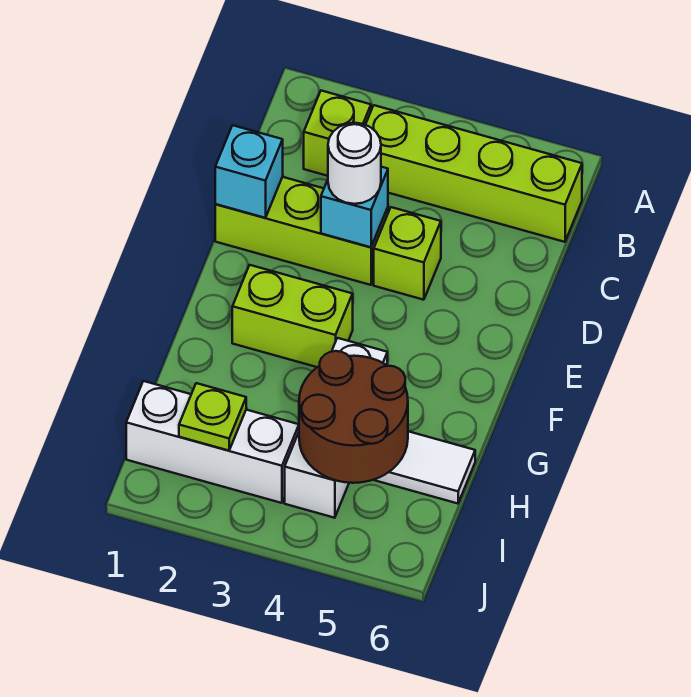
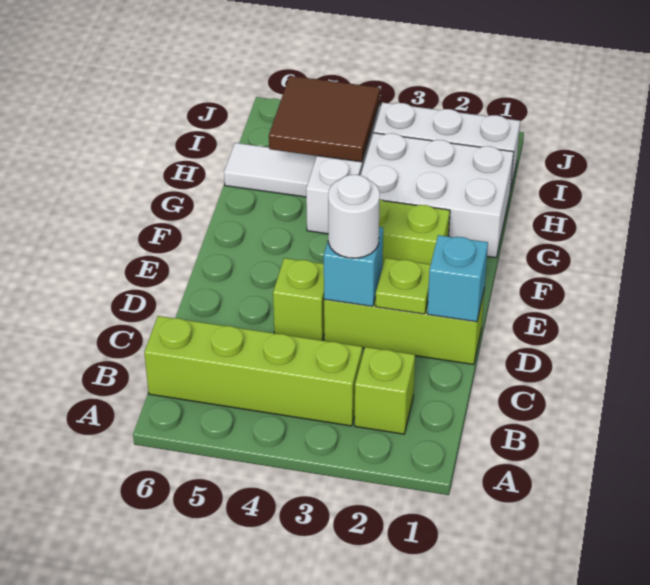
none -> white 2x3 brick [361,133,514,258]
brown 2x2 round brick [299,351,408,483] -> brown 2x2 tile [269,76,380,162]
lime 1x1 plate [179,383,246,451] -> lime 1x1 plate moved to [375,258,431,314]

